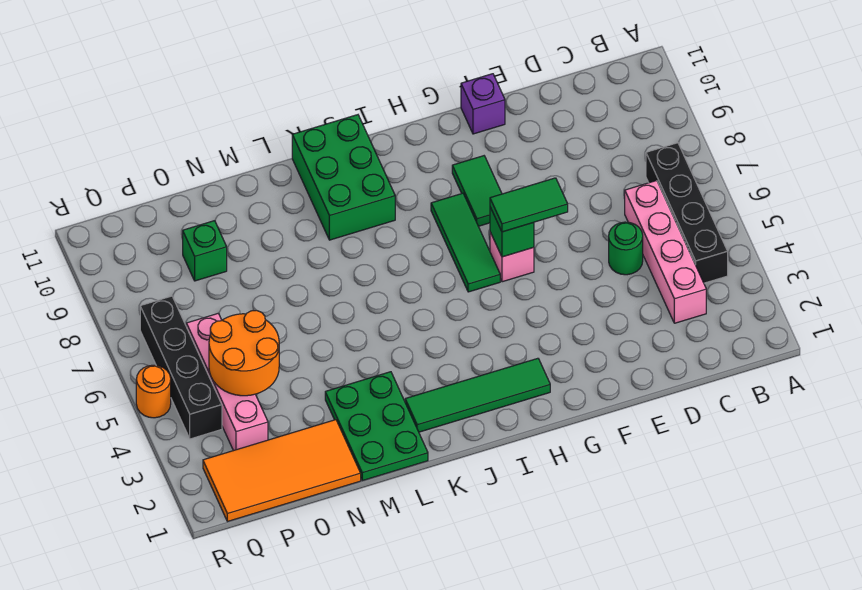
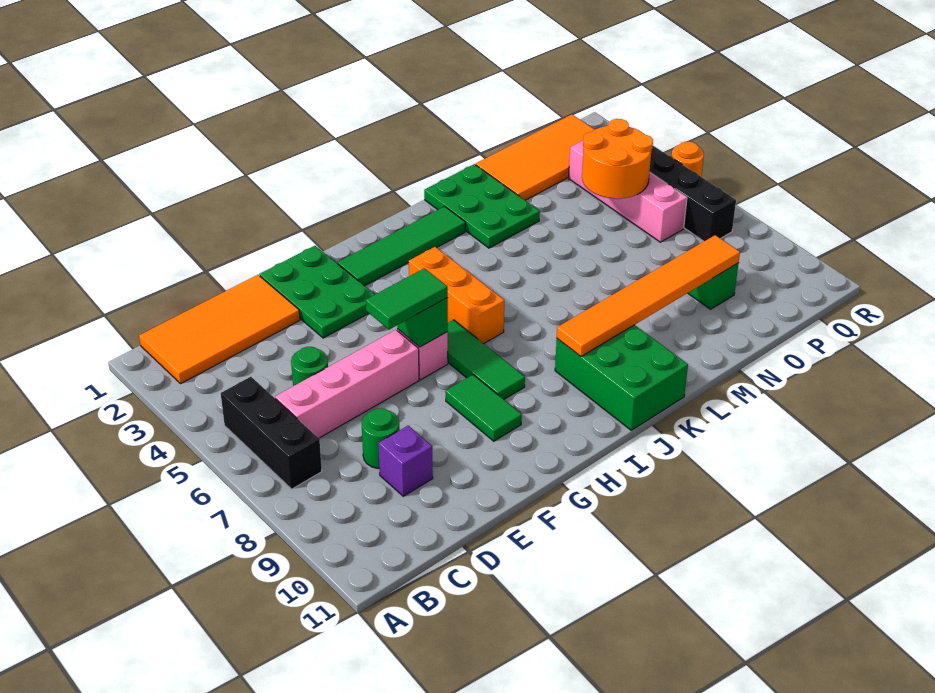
none -> orange 2x4 tile [139,275,300,383]
black 1x4 brick [646,143,728,283] -> black 1x3 brick [221,377,322,489]
pink 1x4 brick [625,181,706,323] -> pink 1x4 brick turned to [275,330,419,438]
none -> green 1x1 round brick [362,408,400,469]
none -> green 2x3 plate [259,246,375,338]
purple 1x1 brick [461,74,505,134] -> purple 1x1 brick moved to [378,426,433,496]
none -> orange 1x3 brick [409,247,504,344]
none -> orange 1x6 tile [557,235,740,356]

